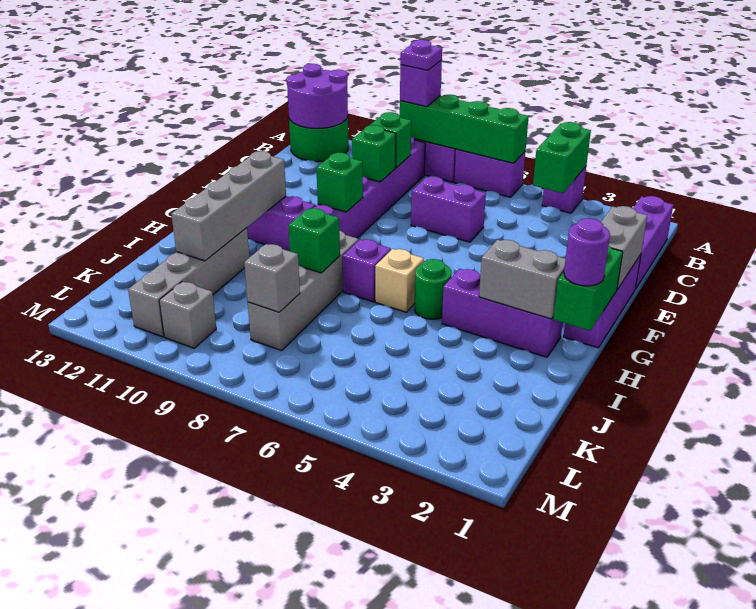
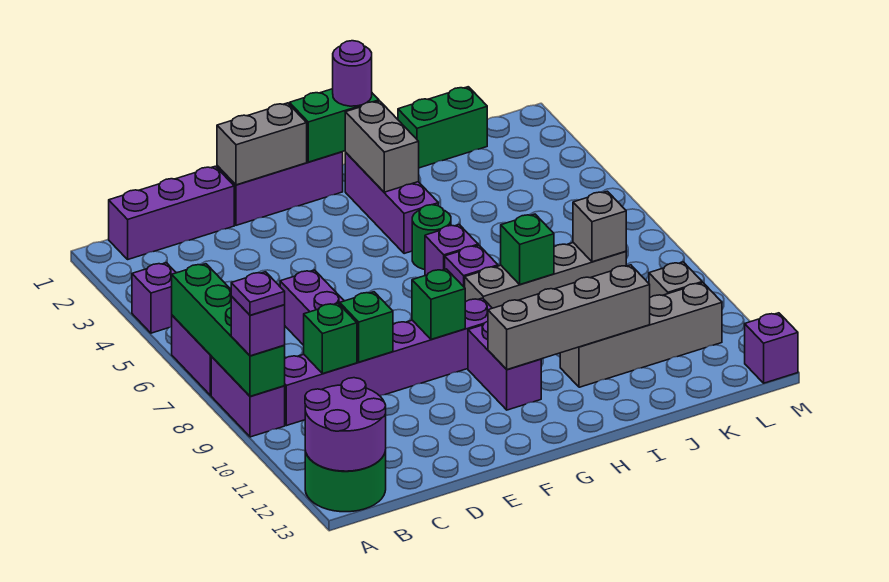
green 1x2 brick [533,122,591,193] -> green 1x2 brick moved to [398,87,487,168]
tan 1x1 brick [375,249,424,312] -> purple 1x1 brick [425,225,478,275]
none -> purple 1x1 brick [745,313,798,383]

